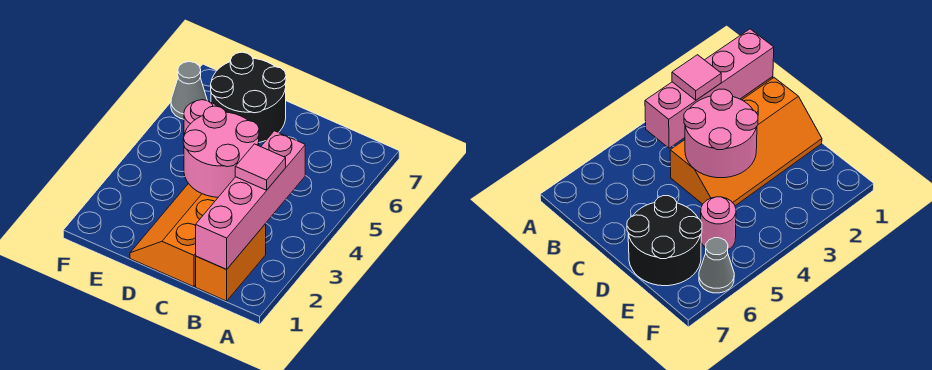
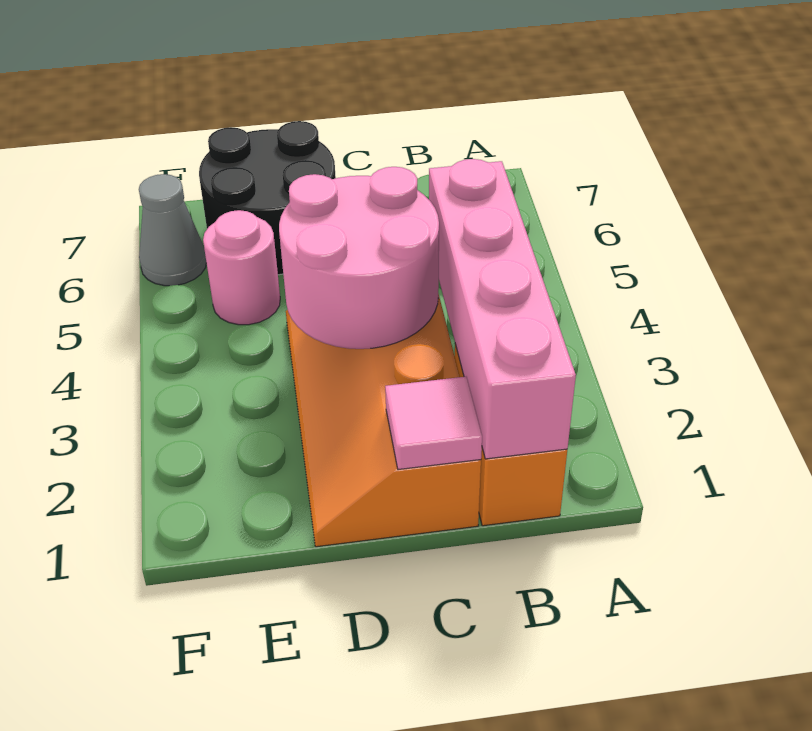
pink 1x1 tile [235,144,286,190] -> pink 1x1 tile moved to [385,377,482,470]

